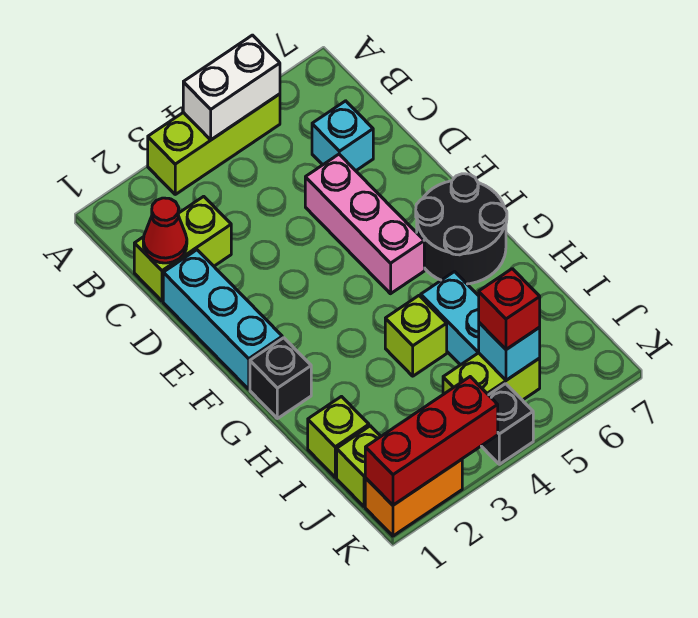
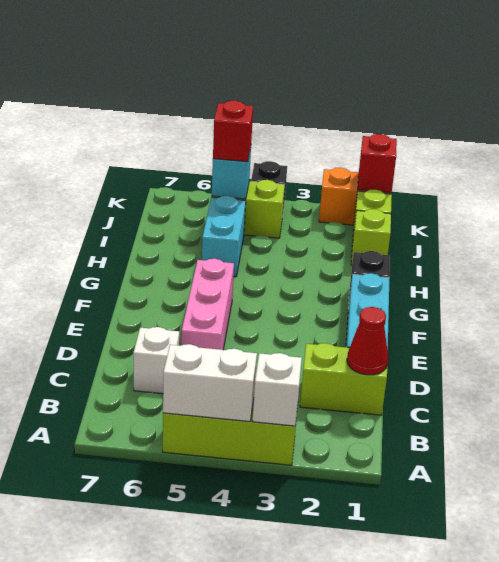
none -> white 1x1 brick [253,353,302,426]
cyan 1x1 brick [312,101,373,171] -> white 1x1 brick [133,327,179,394]
black 2x2 round brick [416,174,507,284] -> none
lime 1x1 brick [385,296,447,376] -> none
red 1x3 brick [365,377,498,505] -> red 1x1 brick [358,134,397,193]

